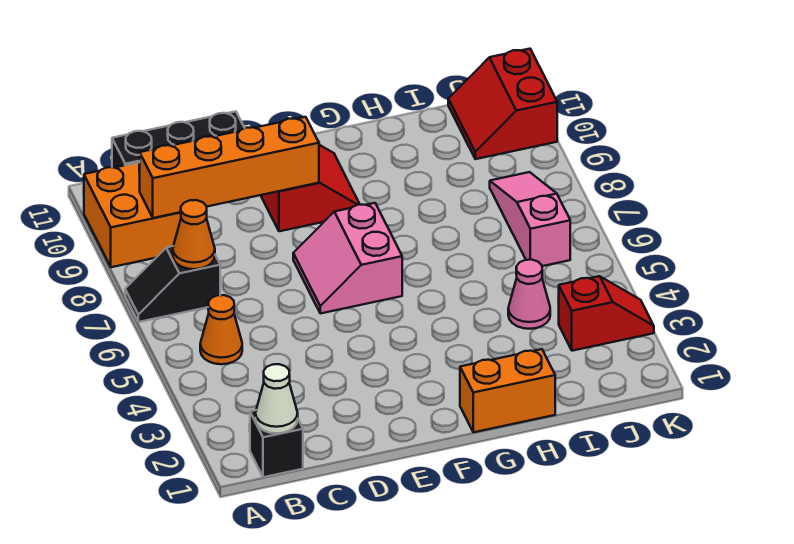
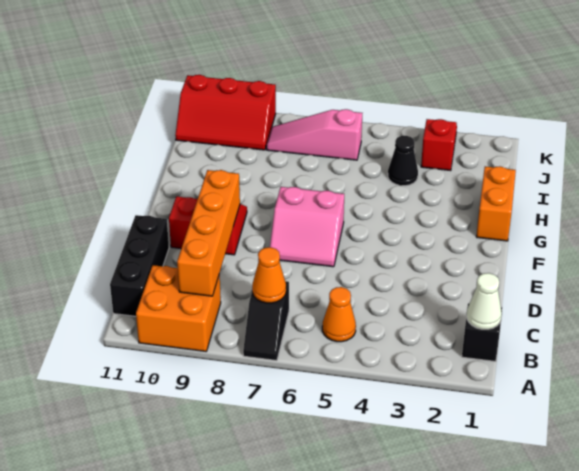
pink 1x1 cone [508,260,550,329] -> black 1x1 cone [388,136,418,186]
red 2x2 slope [448,49,557,159] -> red 2x3 slope [175,75,276,150]

